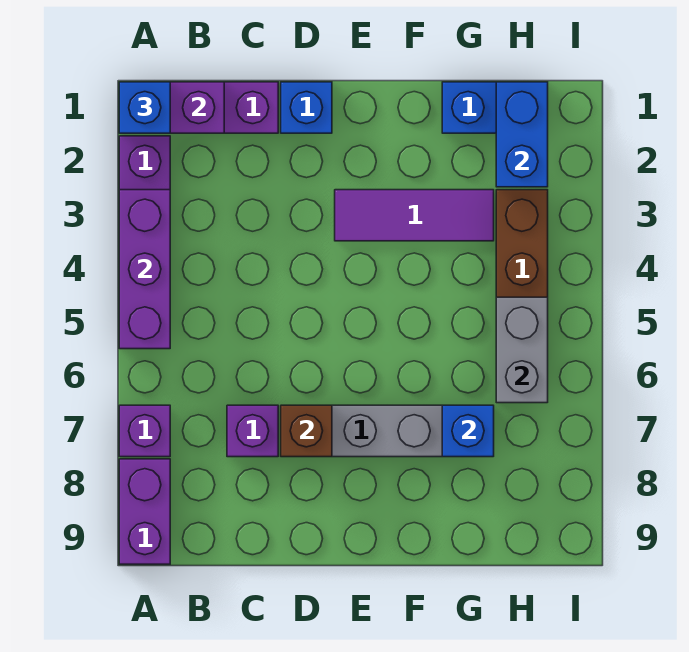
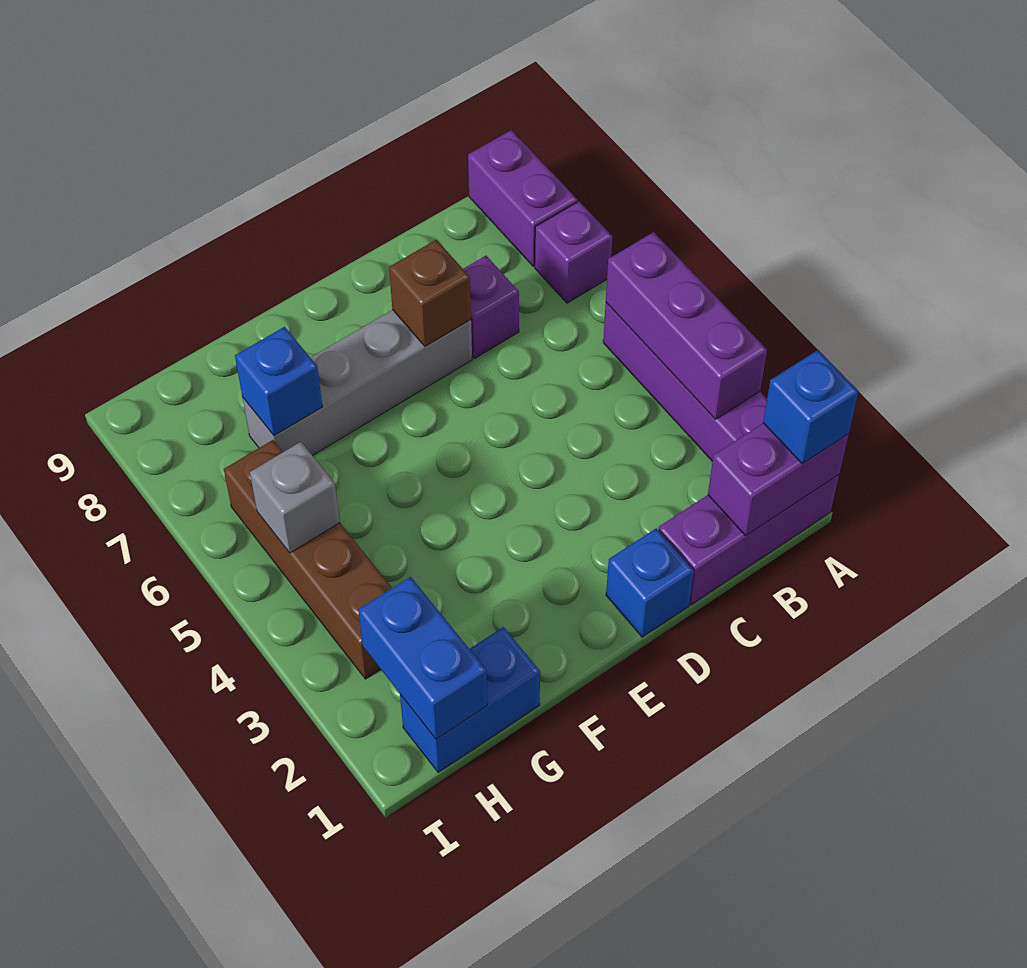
purple 1x3 tile [335,190,494,241] -> none
grey 1x2 brick [496,297,548,403] -> grey 1x1 brick [250,442,340,553]

